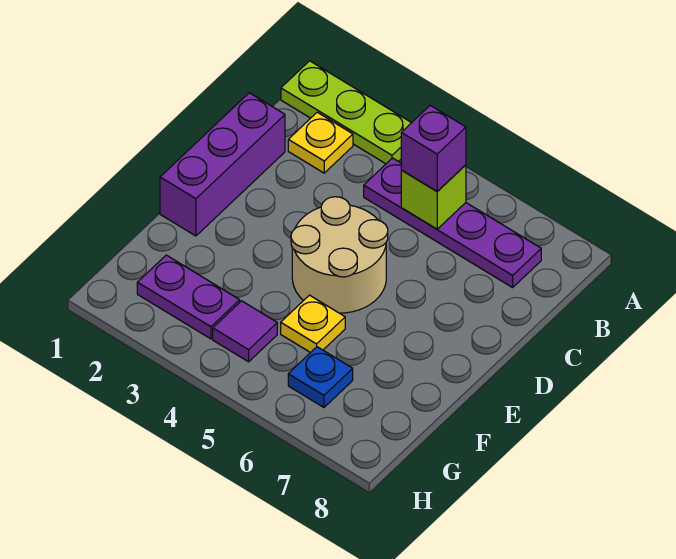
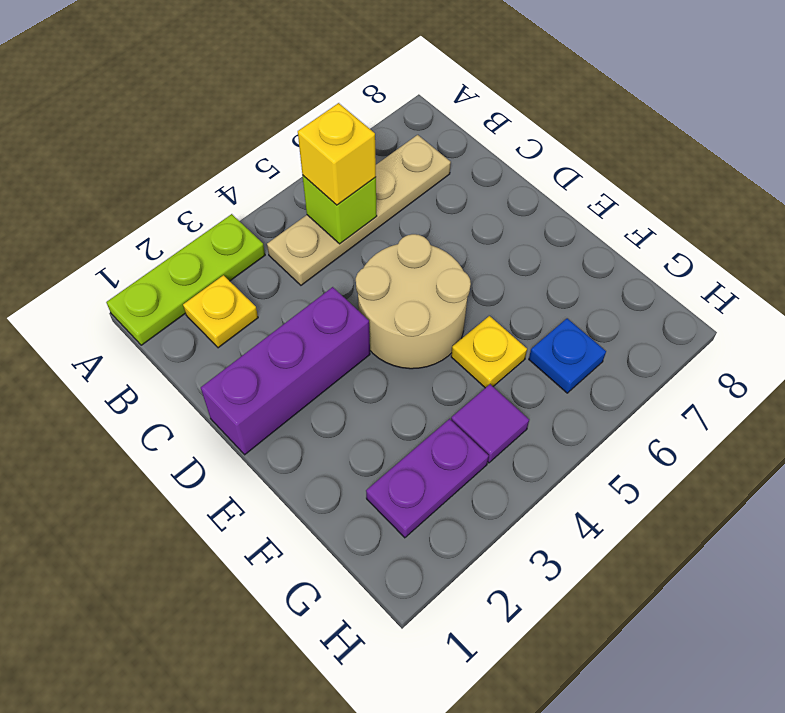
purple 1x4 plate [364,158,541,287] -> tan 1x4 plate [267,135,451,285]
purple 1x1 brick [401,105,466,191] -> yellow 1x1 brick [298,103,376,205]
purple 1x3 brick [160,93,285,236] -> purple 1x3 brick turned to [201,287,370,455]

